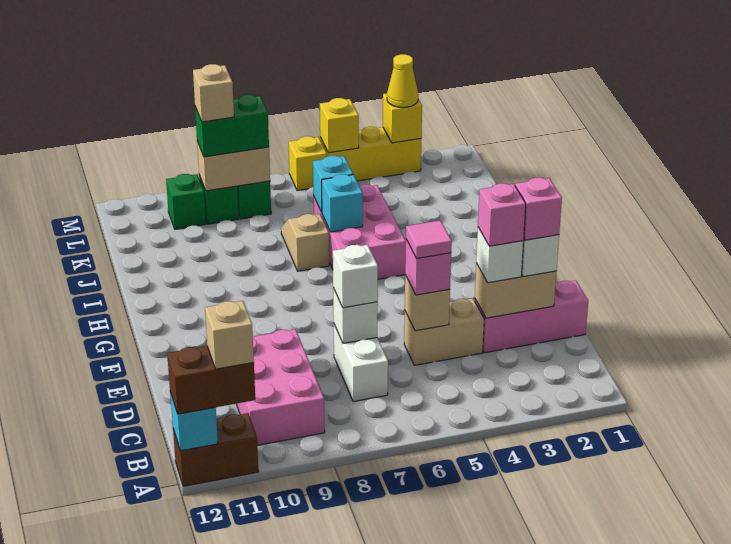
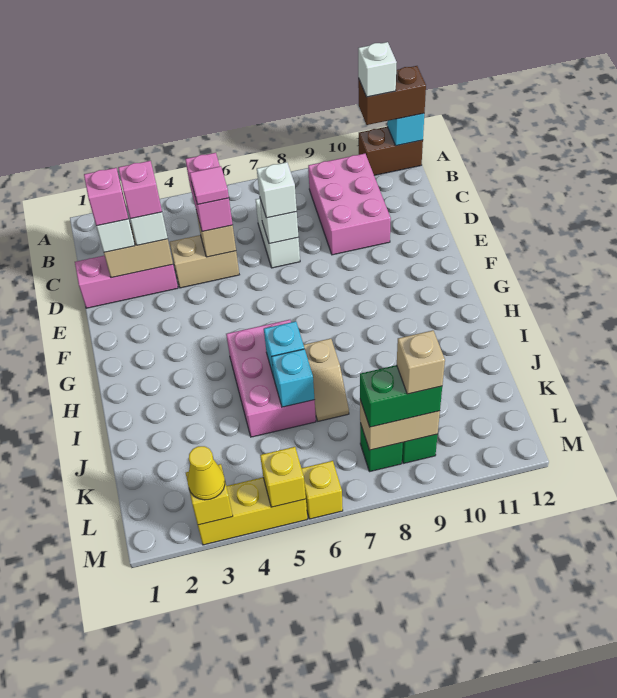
tan 1x1 brick [205,301,254,369] -> white 1x1 brick [358,42,397,97]
pink 1x1 brick [405,240,451,295] -> pink 1x2 brick [185,153,233,232]
green 1x1 brick [166,174,206,229] -> none

